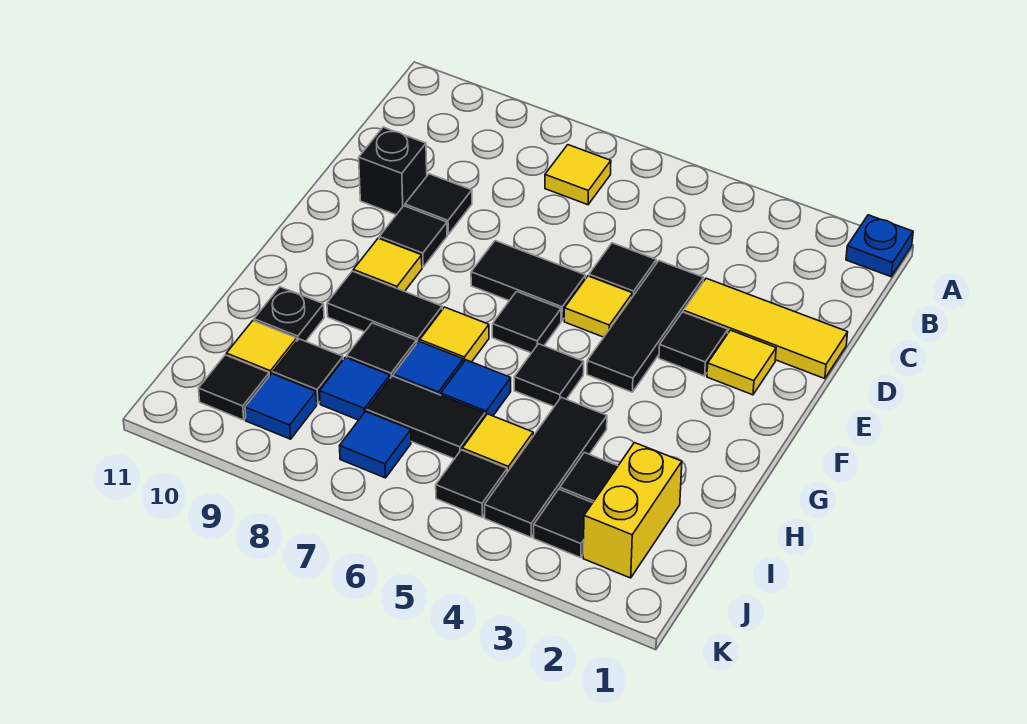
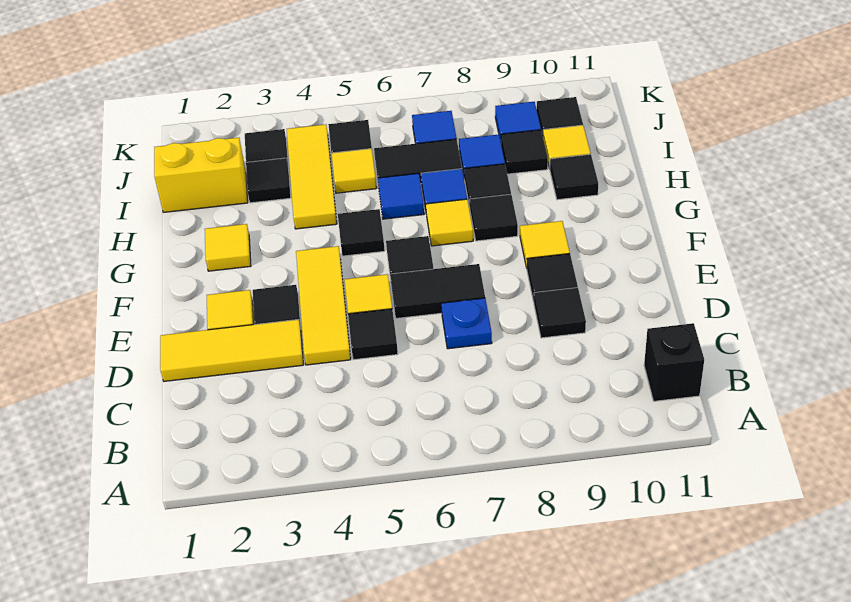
blue 1x1 plate [846,215,913,277] -> blue 1x1 plate moved to [441,298,492,349]
yellow 1x1 tile [545,145,611,205] -> yellow 1x1 tile moved to [205,224,251,271]
black 1x3 tile [587,261,704,392] -> yellow 1x3 tile [296,246,351,365]
black 1x1 brick [359,127,427,215] -> black 1x1 brick moved to [644,323,704,401]
black 1x2 tile [327,271,442,344] -> black 1x1 tile [470,194,518,241]
black 1x3 tile [485,397,607,537] -> yellow 1x3 tile [287,124,337,229]
black 1x1 plate [254,287,324,341] -> black 1x1 tile [550,154,598,200]
yellow 1x2 brick [583,443,682,578] -> yellow 1x2 brick turned to [154,138,248,212]

